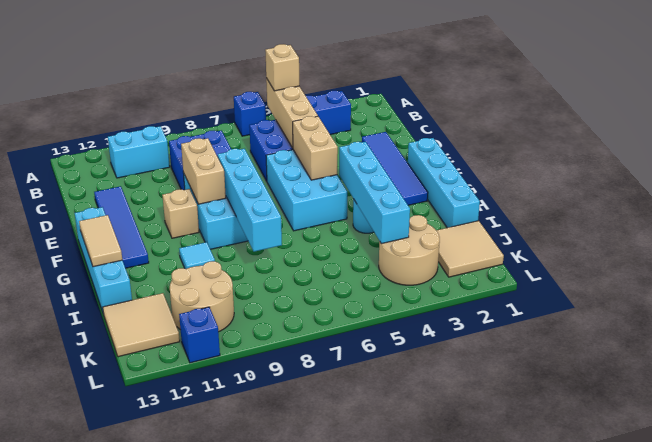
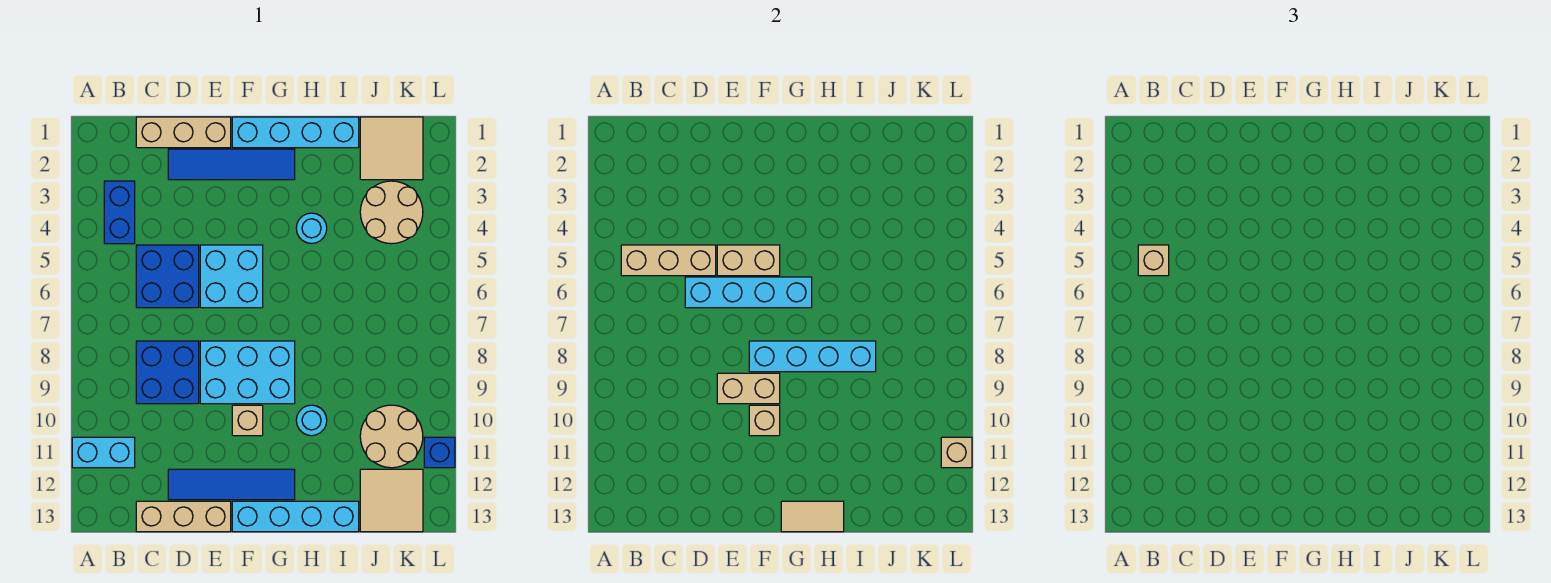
blue 1x1 brick [234,92,266,136] -> none
cyan 1x2 brick [108,126,170,178] -> cyan 1x2 brick turned to [72,437,135,468]
none -> tan 1x3 brick [136,117,231,148]
none -> tan 1x3 brick [136,501,231,532]
cyan 2x3 brick [266,150,347,231] -> cyan 2x2 brick [200,245,263,308]
none -> tan 1x1 brick [749,405,780,436]
cyan 1x4 brick [339,142,410,244] -> cyan 1x4 brick moved to [685,277,812,308]
cyan 1x1 tile [179,242,215,269] -> cyan 1x1 round brick [296,405,327,436]
none -> tan 1x1 brick [941,437,972,468]

